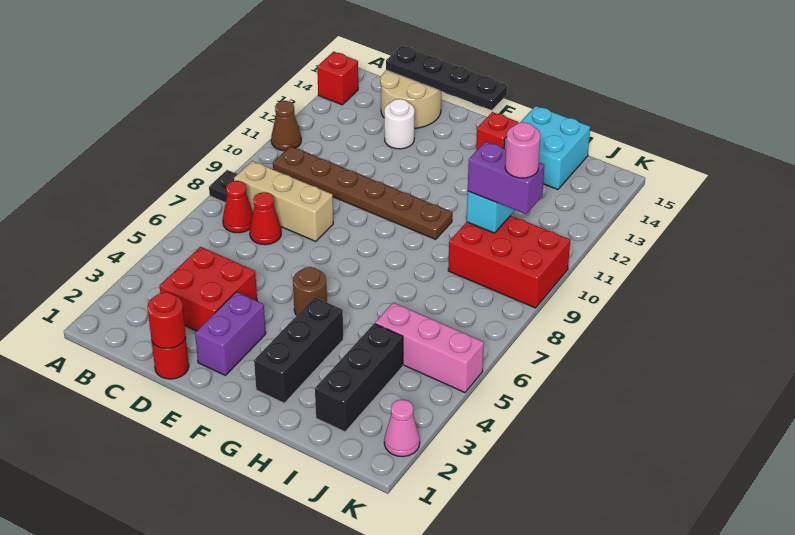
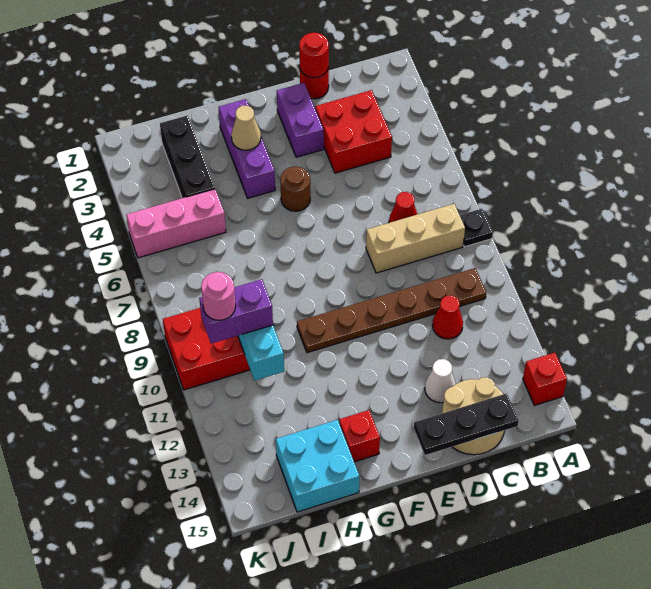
brown 1x1 cone [271,101,301,151] -> none
red 1x1 cone [223,181,253,233] -> red 1x1 cone moved to [432,295,463,339]
black 1x4 plate [386,46,507,110] -> black 1x3 plate [414,393,519,455]
white 1x1 round brick [384,99,415,149] -> white 1x1 cone [425,359,456,403]
black 1x3 brick [254,297,343,403] -> purple 1x3 brick [219,99,275,198]
none -> tan 1x1 cone [231,106,261,150]
pink 1x1 cone [384,400,420,457] -> none

